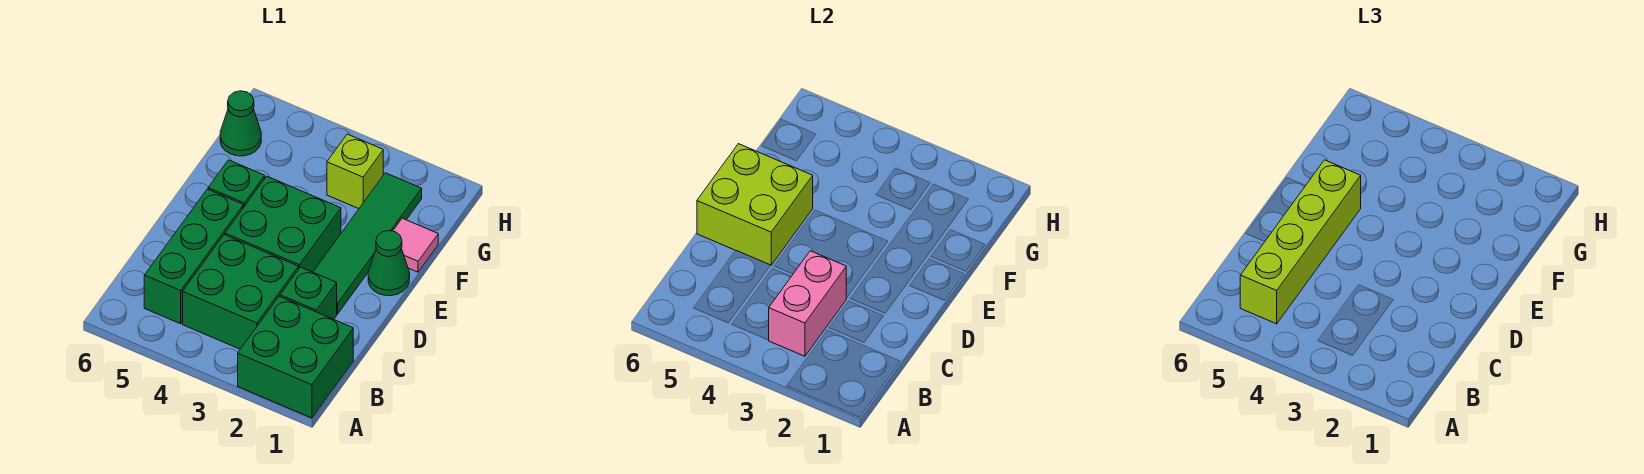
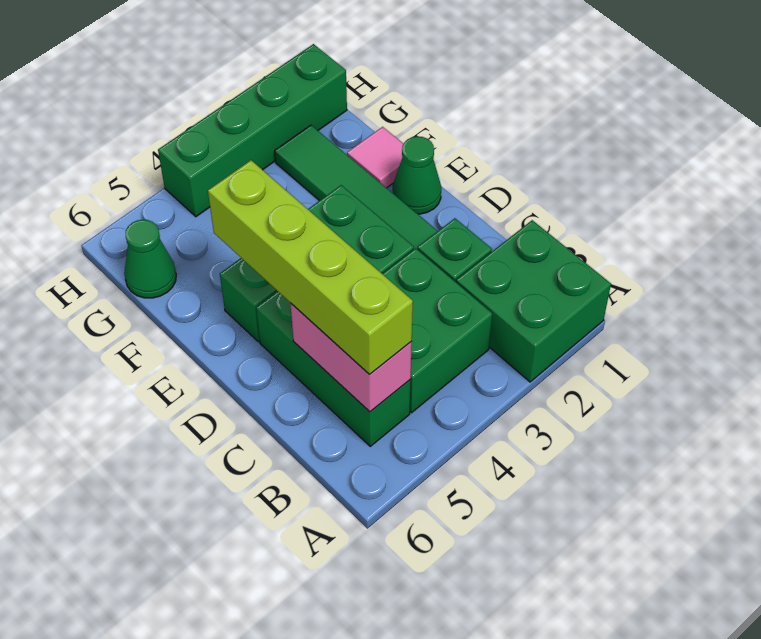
pink 1x2 brick [769,251,846,356] -> pink 1x2 brick moved to [290,303,412,412]
lime 2x2 brick [697,144,813,265] -> none
lime 1x1 brick [327,134,383,209] -> none
none -> green 1x4 brick [158,44,347,217]

